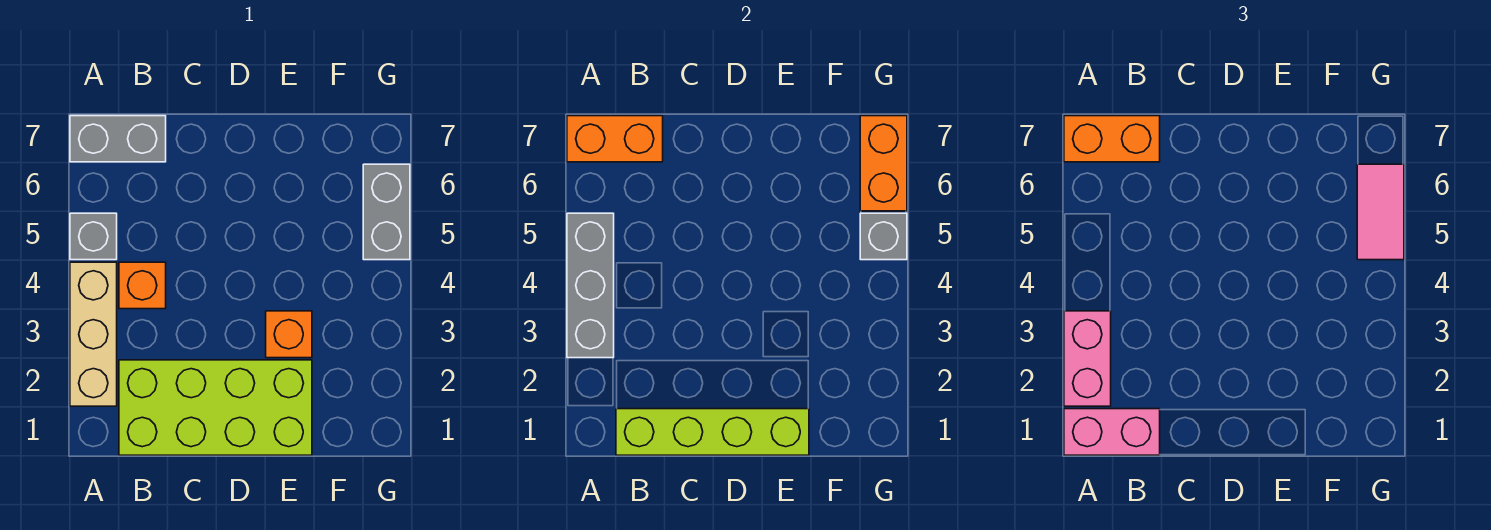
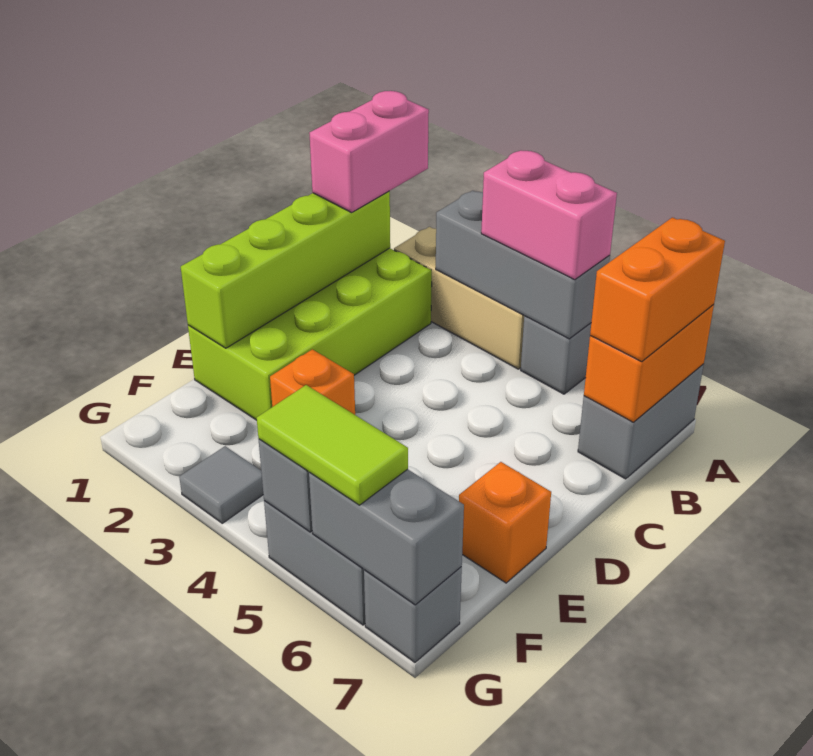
pink 1x2 brick [1064,311,1111,406] -> pink 1x2 brick moved to [481,150,617,280]
orange 1x1 brick [119,262,166,309] -> orange 1x1 brick moved to [459,462,551,583]
none -> grey 1x1 tile [179,446,263,523]
pink 1x2 tile [1357,164,1404,260] -> lime 1x2 tile [257,385,408,505]
orange 1x2 brick [860,116,907,211] -> grey 1x2 brick [309,469,464,605]
none -> grey 1x1 brick [364,567,462,662]

